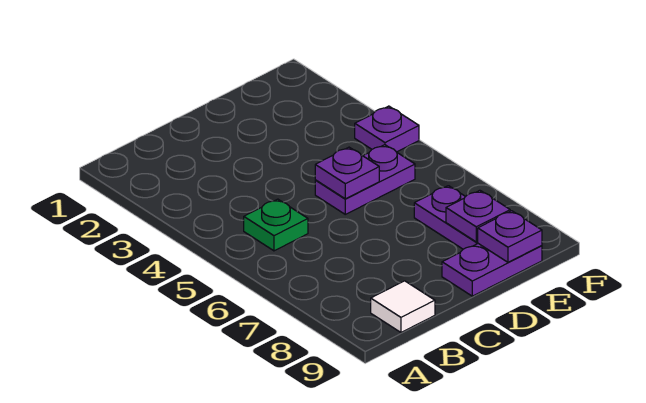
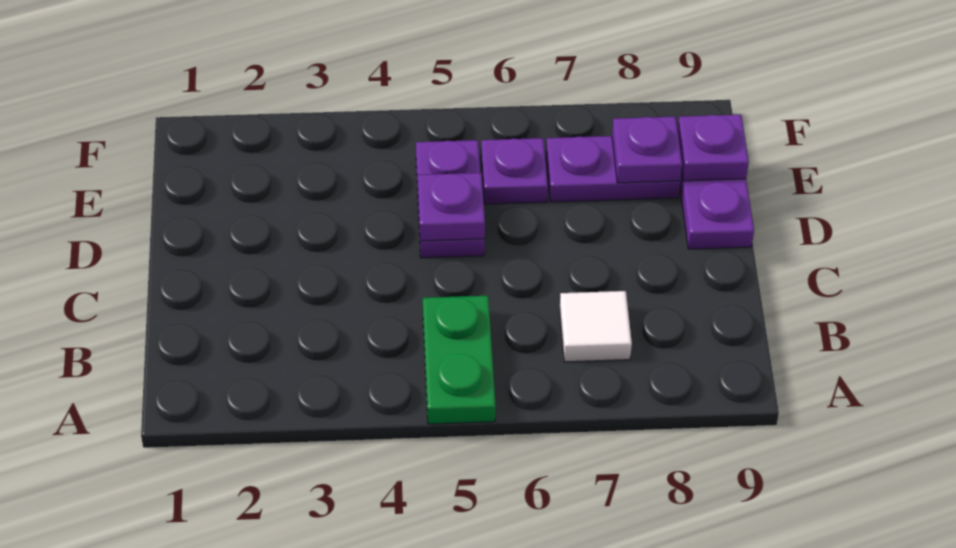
green 1x1 plate [244,199,308,251] -> green 1x2 plate [423,296,496,424]
white 1x1 tile [371,281,435,332] -> white 1x1 tile moved to [560,291,632,362]
purple 1x1 plate [355,106,419,152] -> purple 1x1 plate moved to [481,138,548,204]

